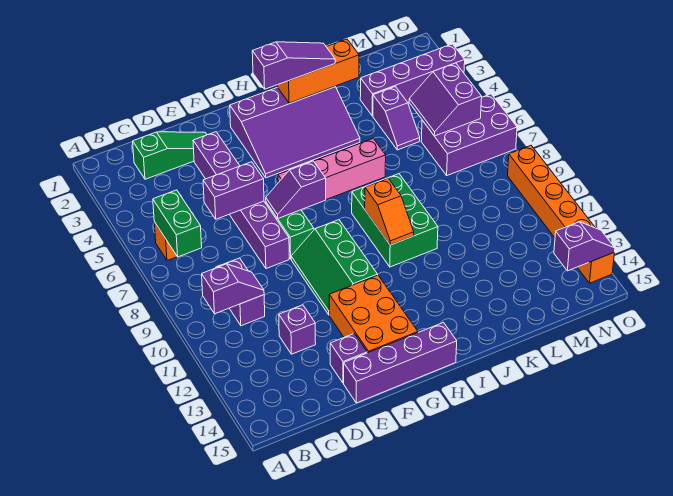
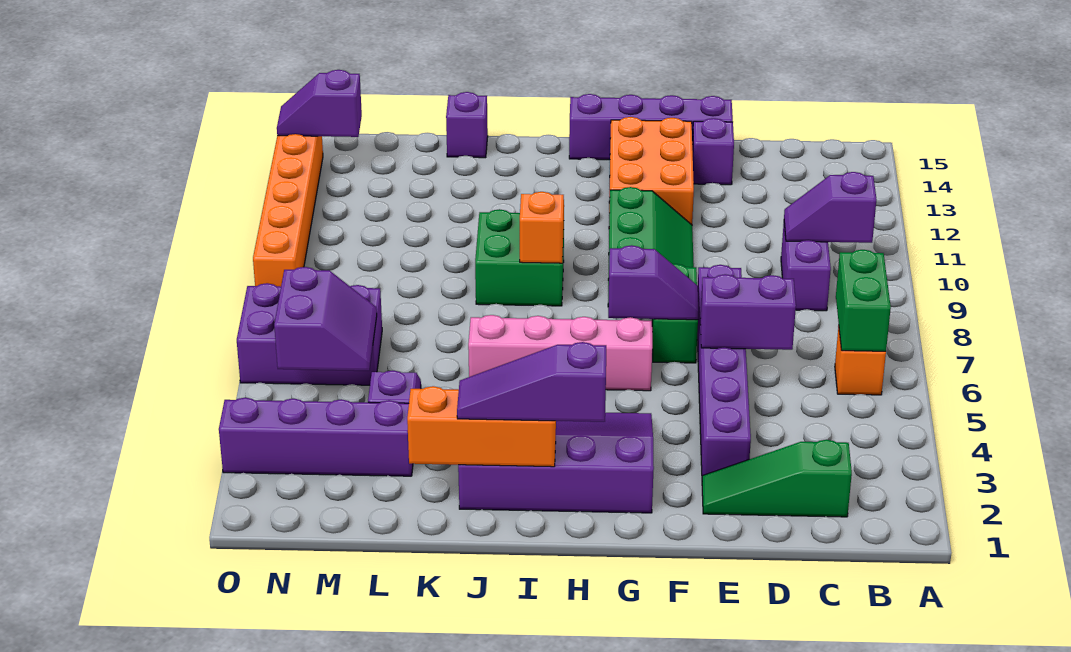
purple 1x1 brick [279,305,316,354] -> purple 1x1 brick moved to [446,92,488,158]
green 2x3 brick [352,174,438,267] -> green 2x2 brick [475,209,564,306]

